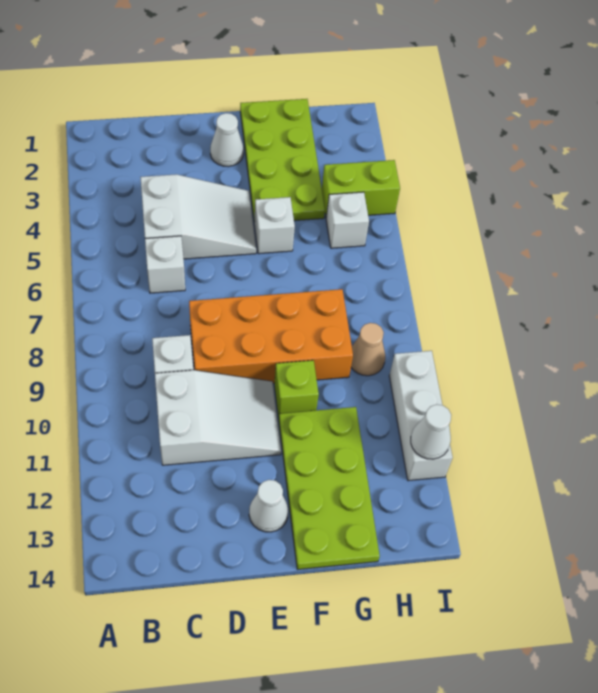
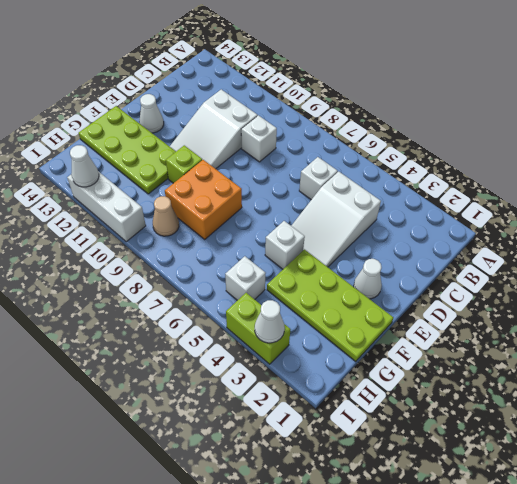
orange 2x4 brick [189,289,353,384] -> orange 2x2 brick [165,160,242,239]
lime 1x2 brick [322,160,400,217] -> lime 1x2 brick turned to [226,293,291,364]
none -> white 1x1 cone [255,300,285,343]

